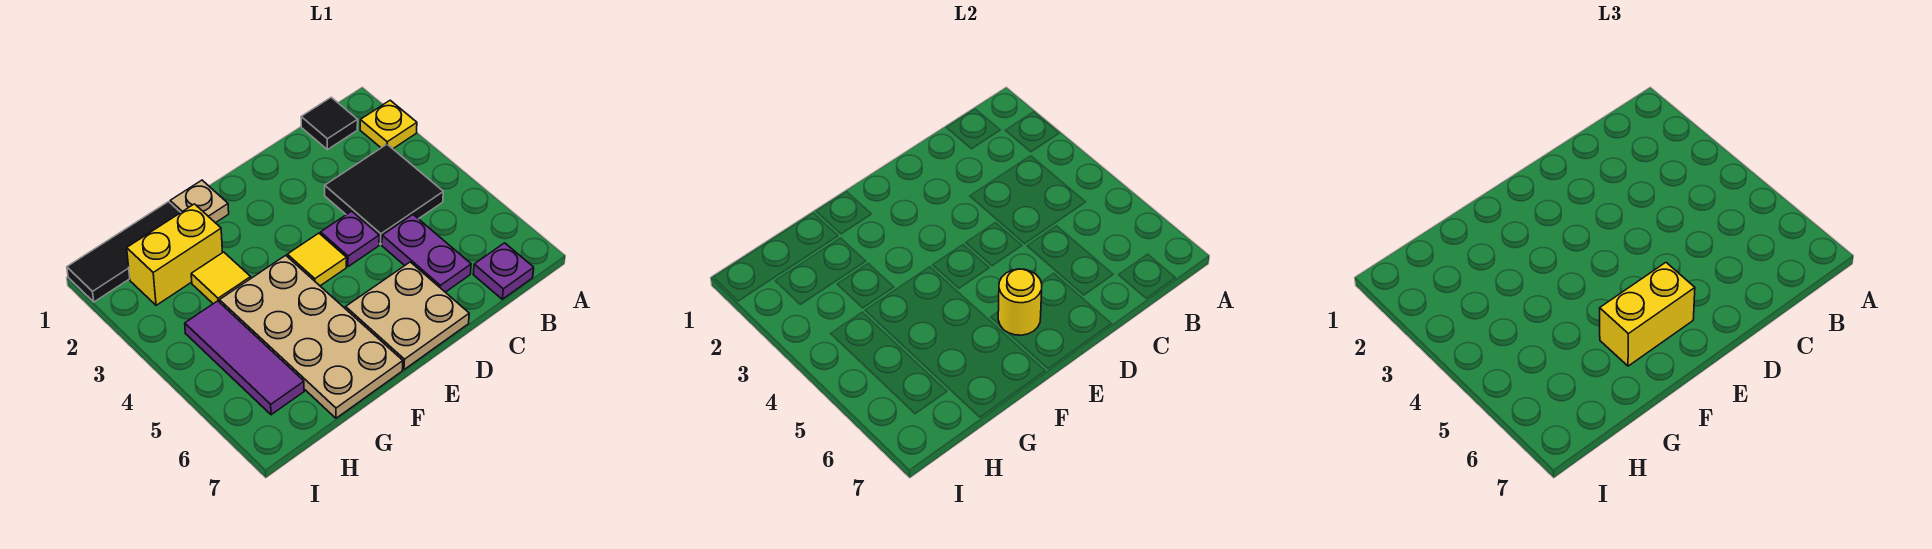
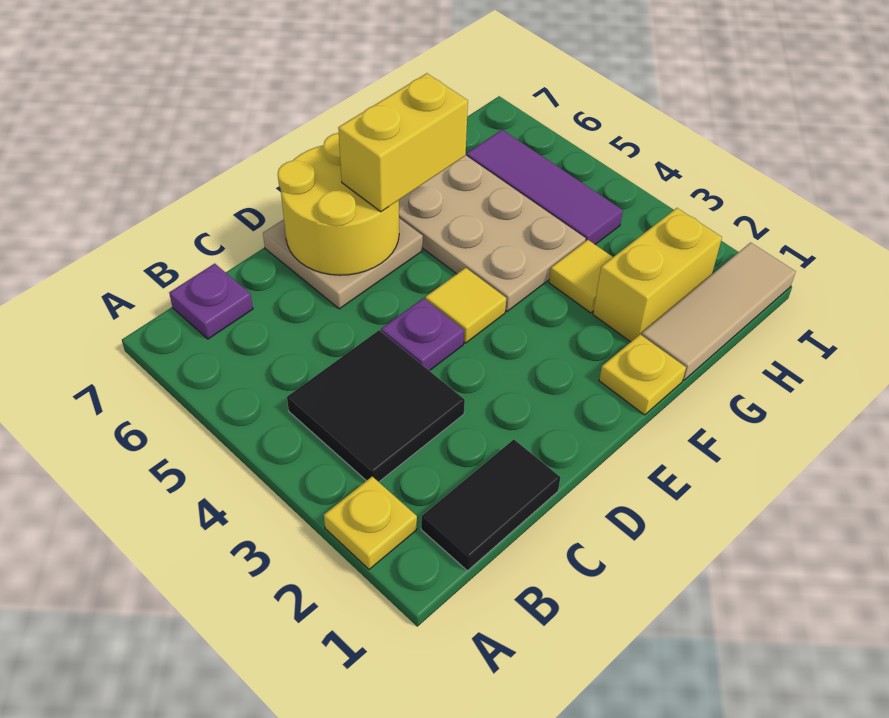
black 1x1 tile [301,97,358,150] -> black 1x2 tile [421,440,560,571]
purple 1x2 plate [382,215,471,292] -> none
yellow 1x1 round brick [998,269,1042,335] -> yellow 2x2 round brick [278,133,399,275]
tan 1x1 plate [170,180,229,223] -> yellow 1x1 plate [599,334,686,415]
black 1x3 tile [67,202,181,302] -> tan 1x3 tile [642,243,796,380]

